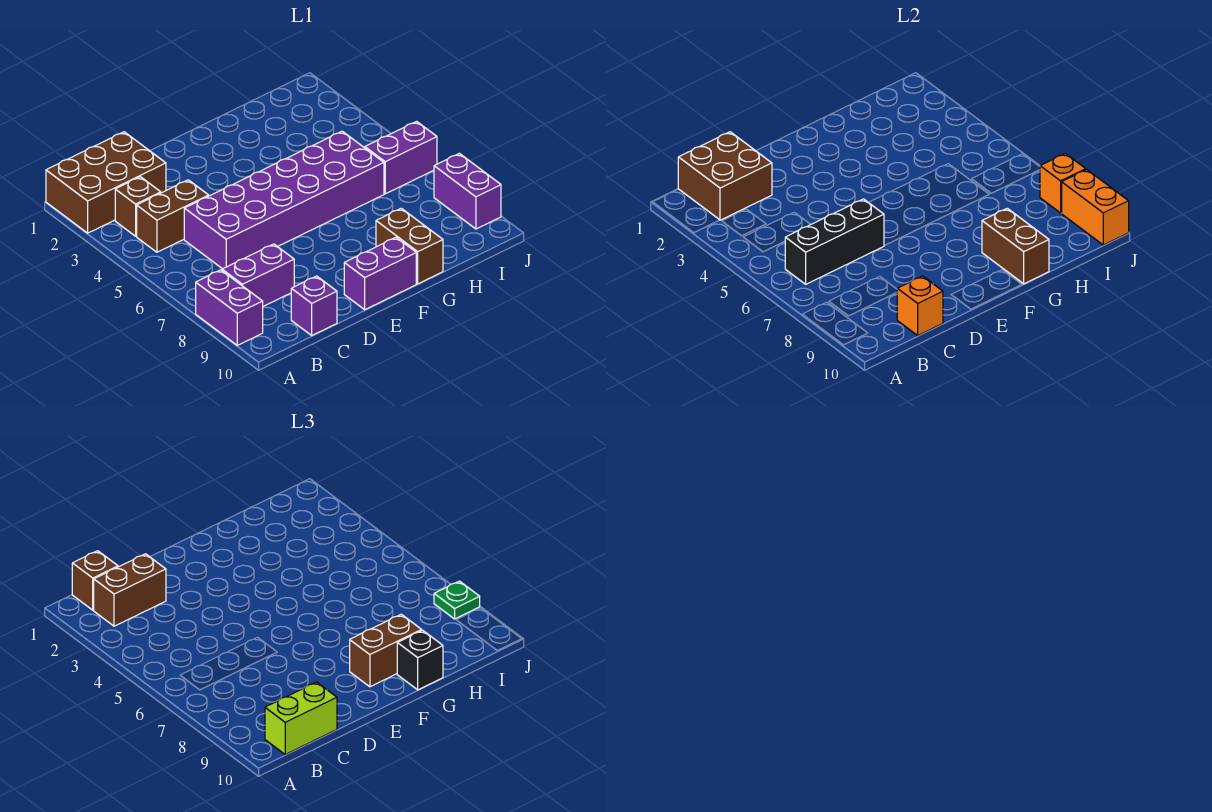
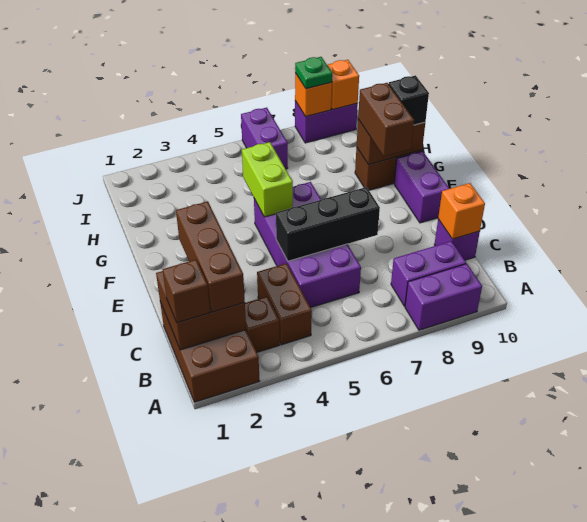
brown 1x2 brick [94,554,166,626] -> brown 1x3 brick [176,201,245,312]
black 1x3 brick [785,199,884,284] -> black 1x3 brick turned to [276,187,380,261]
purple 1x2 brick [222,244,294,306] -> purple 1x2 brick turned to [391,241,466,306]
lime 1x2 brick [265,682,337,754] -> lime 1x2 brick moved to [242,142,293,217]
purple 2x6 brick [184,131,384,269] -> purple 2x4 brick [254,182,361,308]
orange 1x2 brick [1062,170,1129,245] -> orange 1x1 brick [327,60,359,109]

